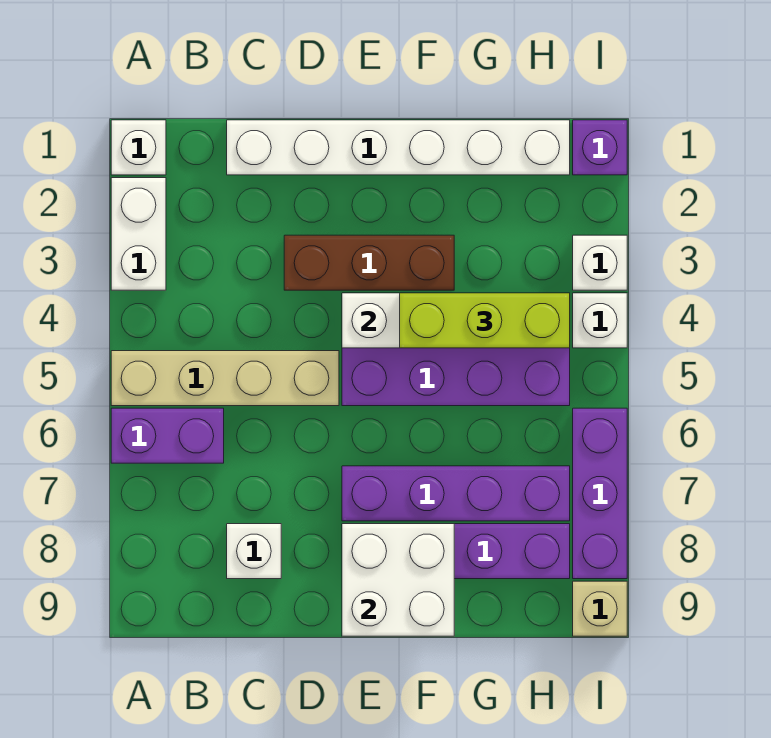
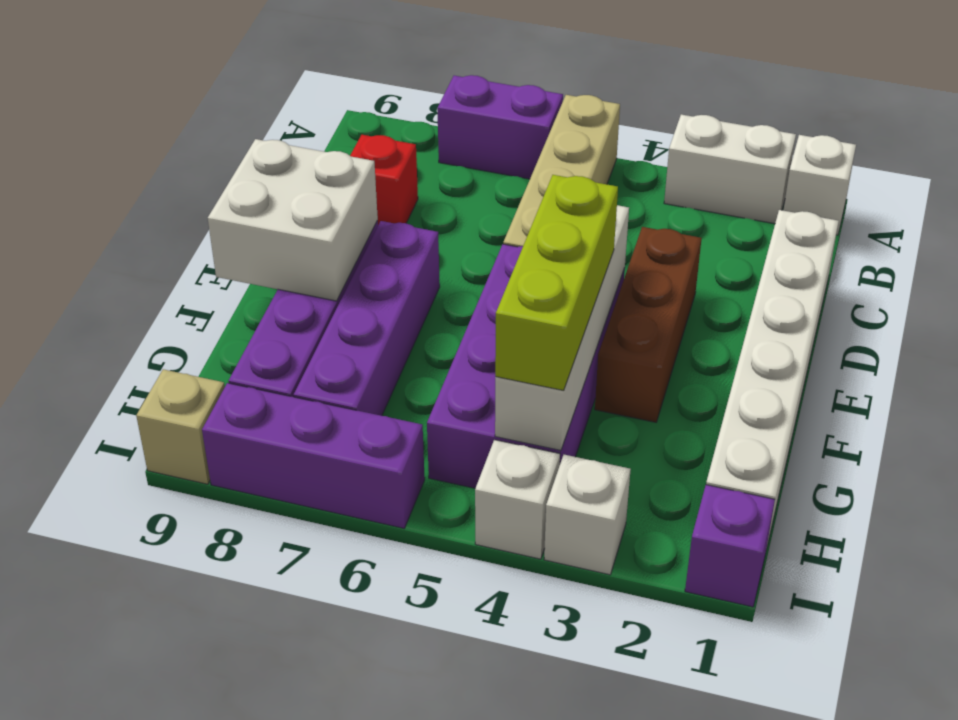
purple 1x2 brick [111,408,224,463] -> purple 1x2 brick turned to [437,75,563,179]
white 1x1 brick [227,524,281,579] -> red 1x1 brick [350,135,418,225]

